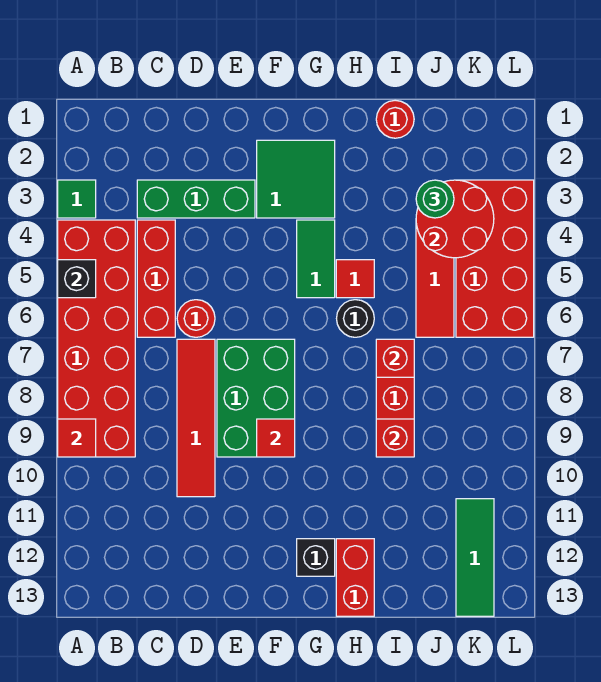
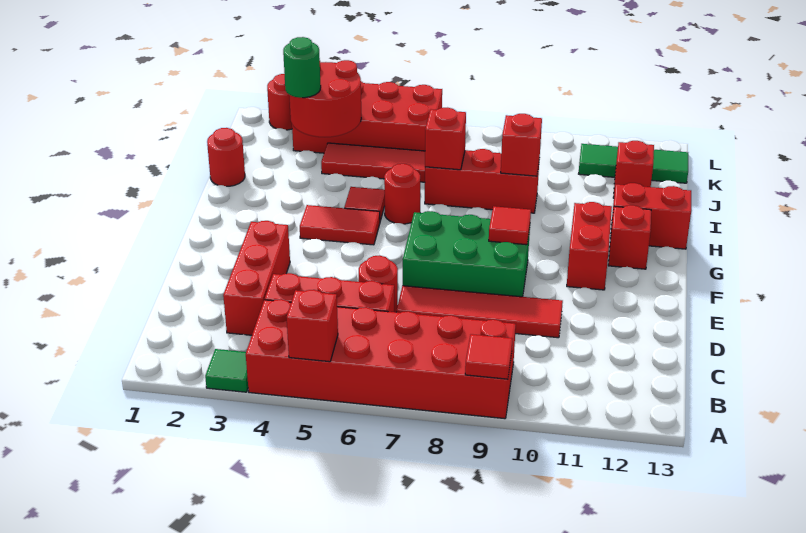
black 1x1 brick [58,260,96,298] -> red 1x1 brick [287,290,338,362]
green 1x3 brick [137,180,255,218] -> red 1x3 brick [223,221,290,335]
green 2x2 tile [257,140,335,218] -> none
none -> red 1x2 brick [567,202,612,290]
green 1x2 tile [297,220,335,298] -> red 1x2 tile [300,205,380,245]
black 1x1 brick [297,539,335,576] -> red 1x1 brick [608,205,651,269]
black 1x1 round brick [337,300,374,337] -> red 1x1 round brick [384,164,420,224]
none -> red 1x1 brick [613,141,654,198]
none -> red 1x1 round brick [267,74,292,130]

